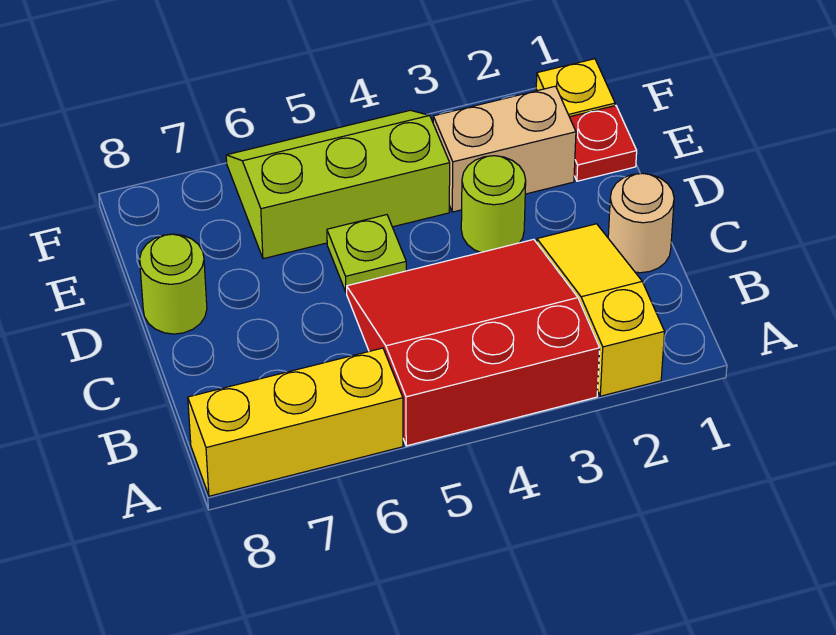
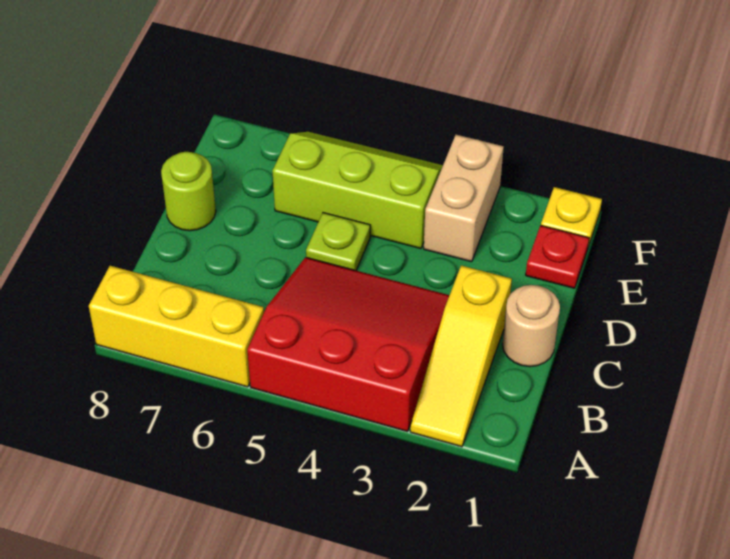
yellow 1x3 slope [537,224,665,396] -> yellow 1x3 slope turned to [410,265,512,447]
lime 1x1 round brick [461,156,526,253] -> none
tan 1x2 brick [433,86,576,212] -> tan 1x2 brick turned to [424,135,504,262]

